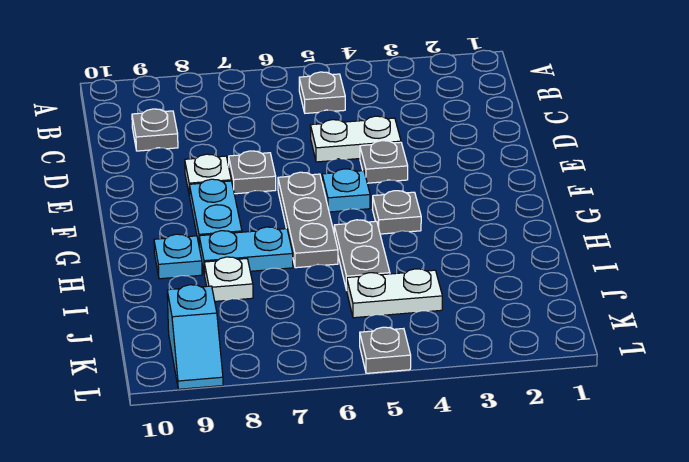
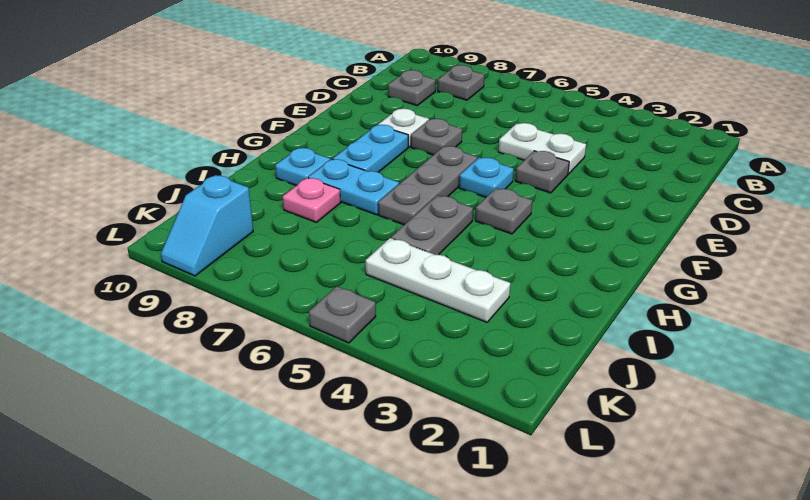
grey 1x1 plate [299,72,345,113] -> grey 1x1 plate moved to [438,65,484,100]
white 1x1 plate [204,257,253,301] -> pink 1x1 plate [283,178,341,222]
white 1x2 plate [347,269,442,318] -> white 1x3 plate [366,238,510,322]

